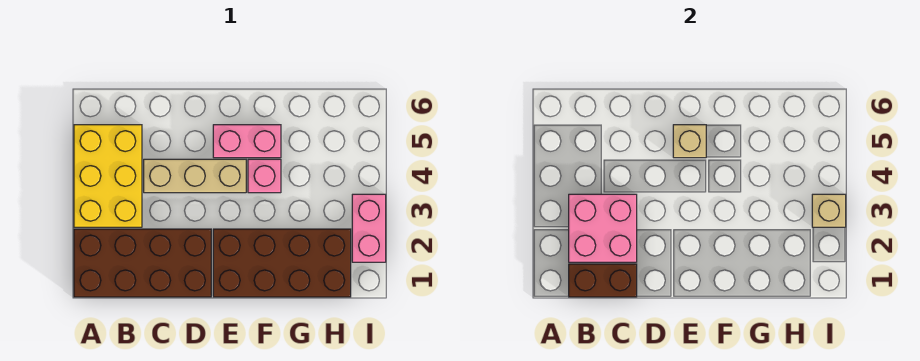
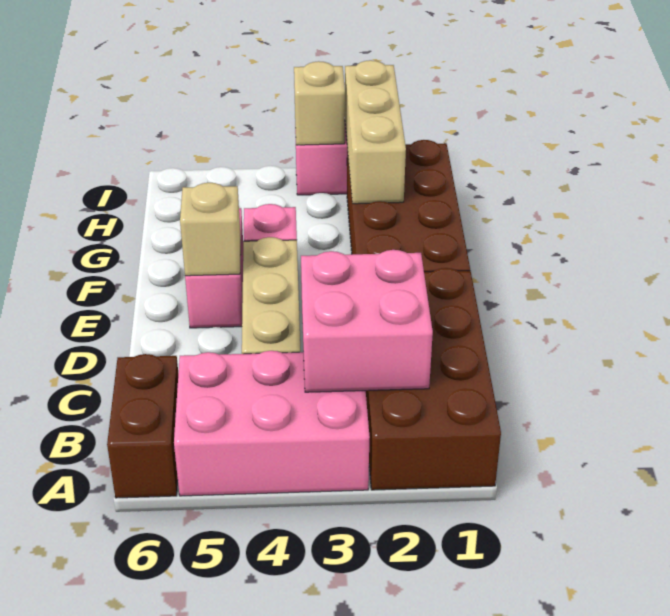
yellow 2x3 brick [74,125,142,227] -> pink 2x3 brick [174,351,370,496]
brown 1x2 brick [569,264,637,297] -> brown 1x2 brick moved to [107,354,178,498]
none -> tan 1x3 brick [345,60,406,204]

